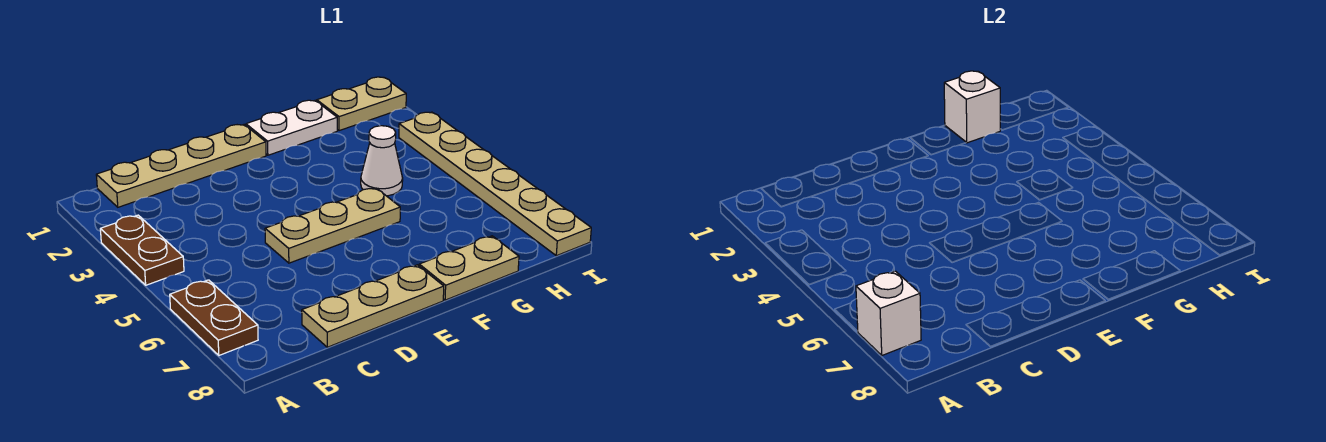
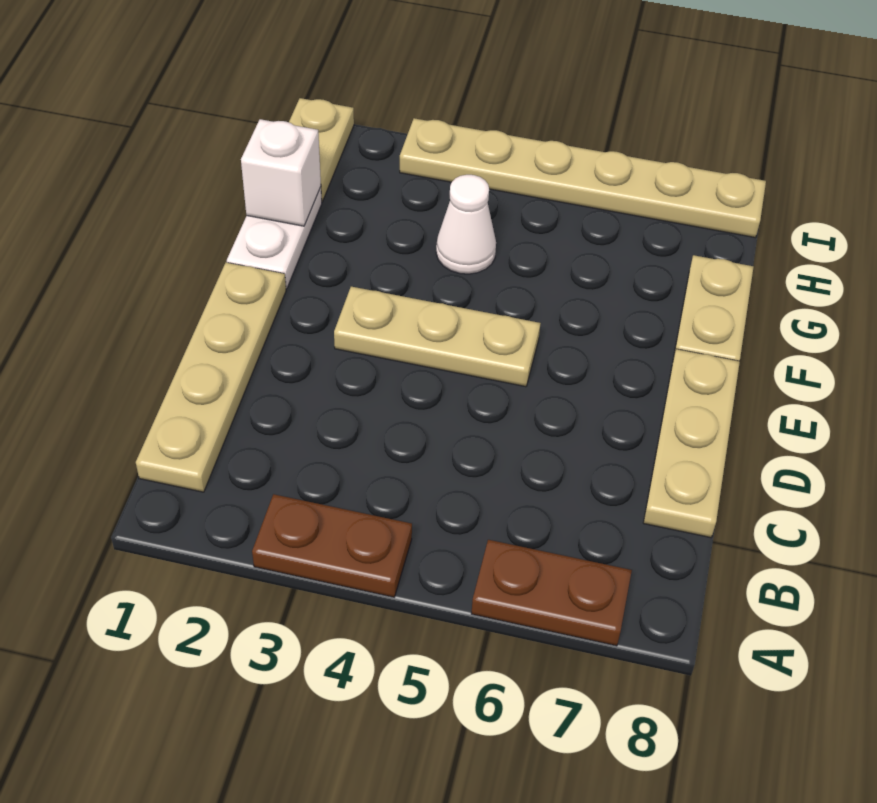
white 1x1 brick [856,271,921,355] -> none
tan 1x3 plate [265,188,400,263] -> tan 1x3 plate turned to [334,287,541,387]

